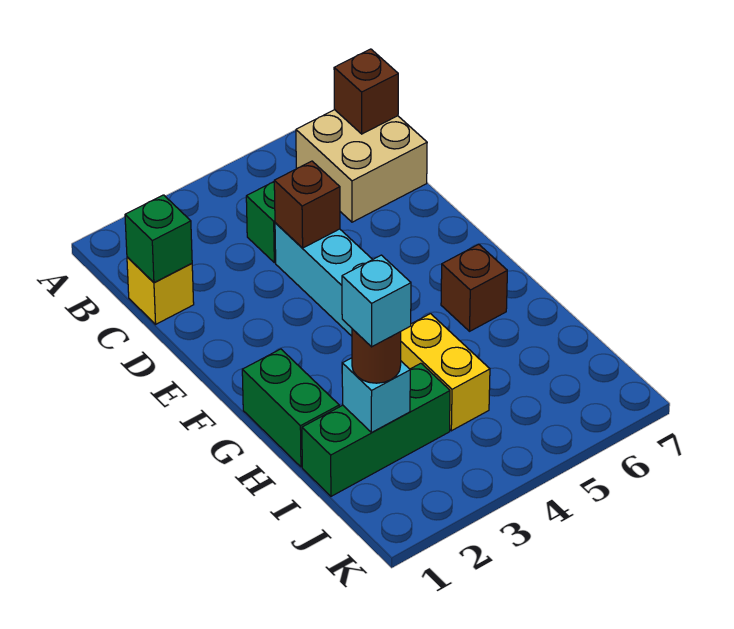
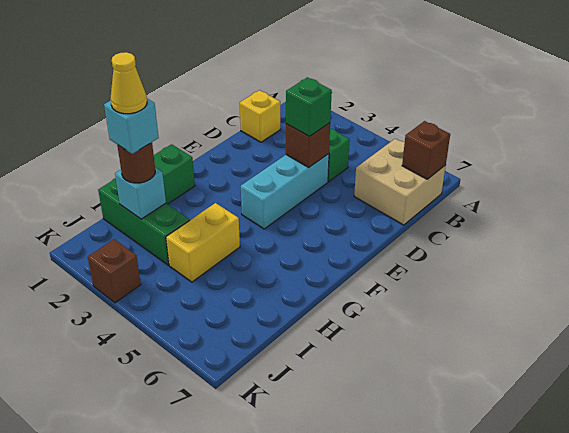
green 1x1 brick [125,195,192,282] -> green 1x1 brick moved to [286,77,332,136]
brown 1x1 brick [441,244,507,331] -> brown 1x1 brick moved to [88,239,141,303]
none -> yellow 1x1 cone [110,52,147,114]

